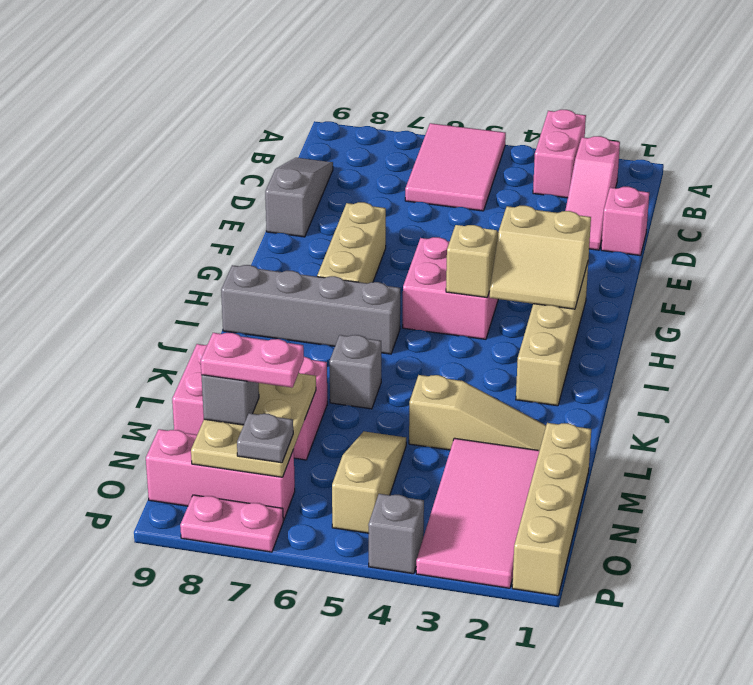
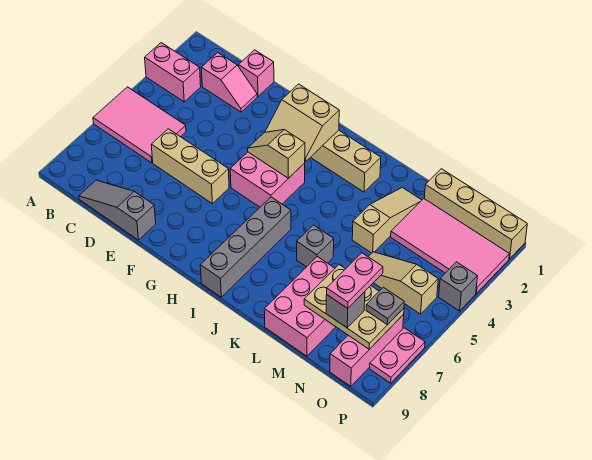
pink 1x3 slope [565,136,620,250] -> pink 1x2 slope [202,53,257,112]
tan 1x3 brick [317,202,386,283] -> tan 1x3 brick moved to [151,129,229,204]
tan 2x2 slope [489,206,591,309] -> tan 2x2 slope turned to [265,84,339,162]

